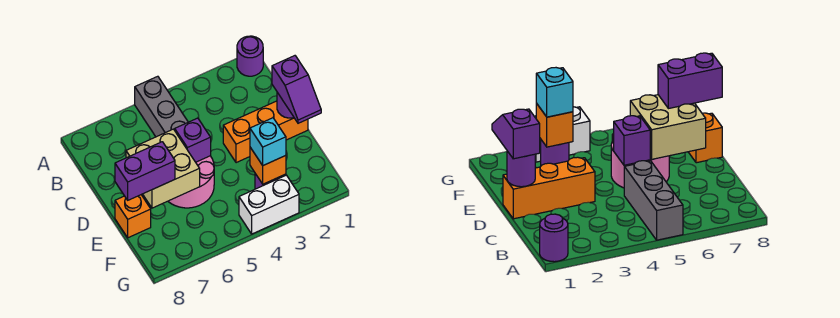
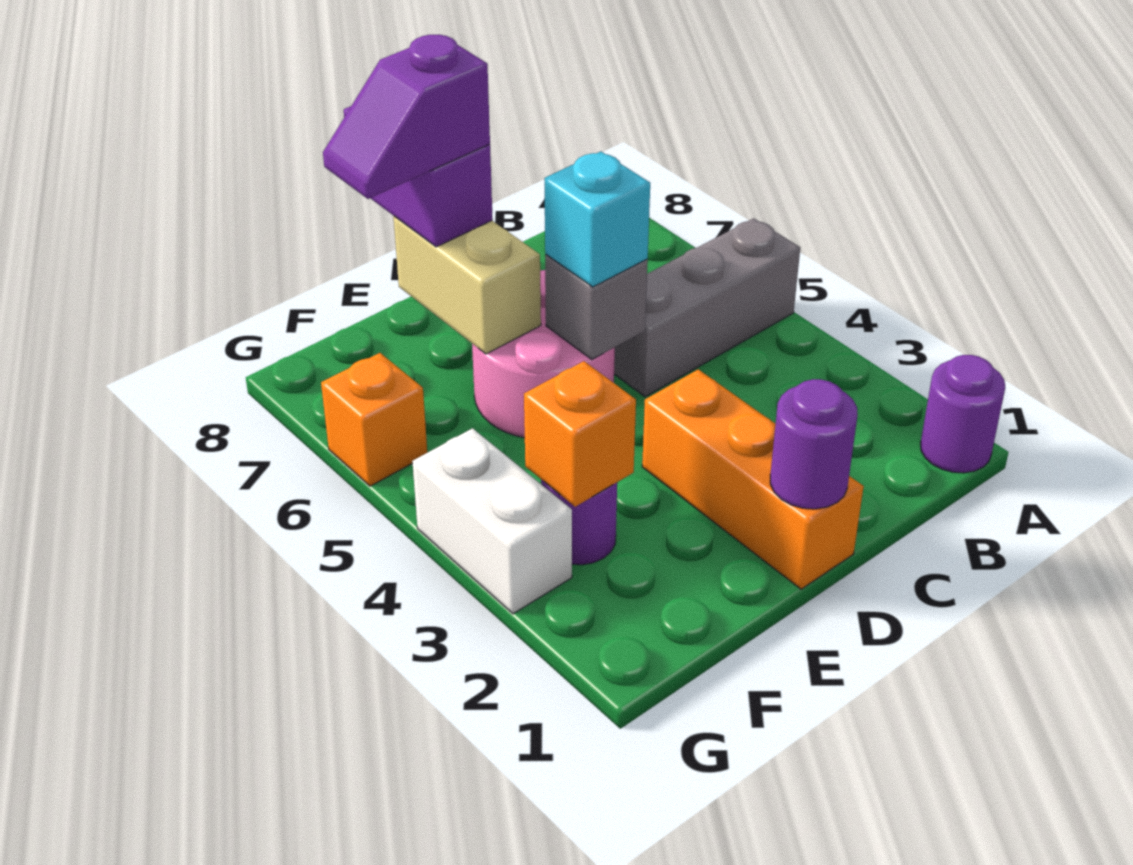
purple 1x2 slope [272,56,321,123] -> purple 1x2 slope moved to [323,35,490,199]
purple 1x1 brick [175,118,211,162] -> grey 1x1 brick [545,255,648,359]
tan 2x2 brick [126,129,200,208] -> tan 1x2 brick [394,216,541,354]
orange 1x1 brick [115,195,151,238] -> orange 1x1 brick moved to [321,353,427,486]
cyan 1x1 brick [250,118,286,165] -> cyan 1x1 brick moved to [544,151,650,287]

